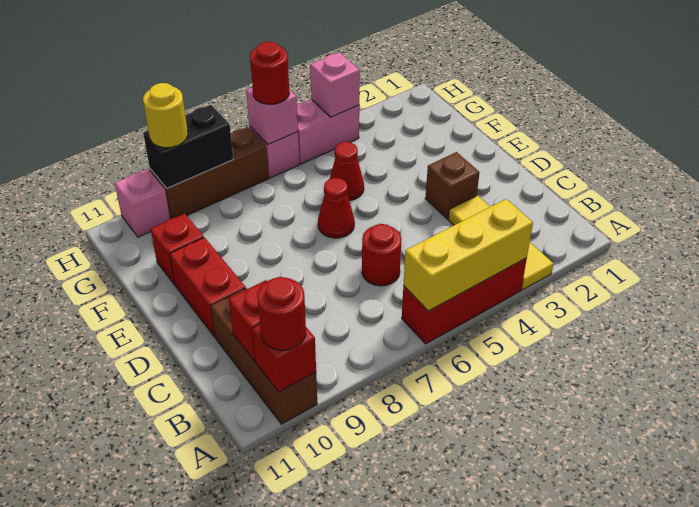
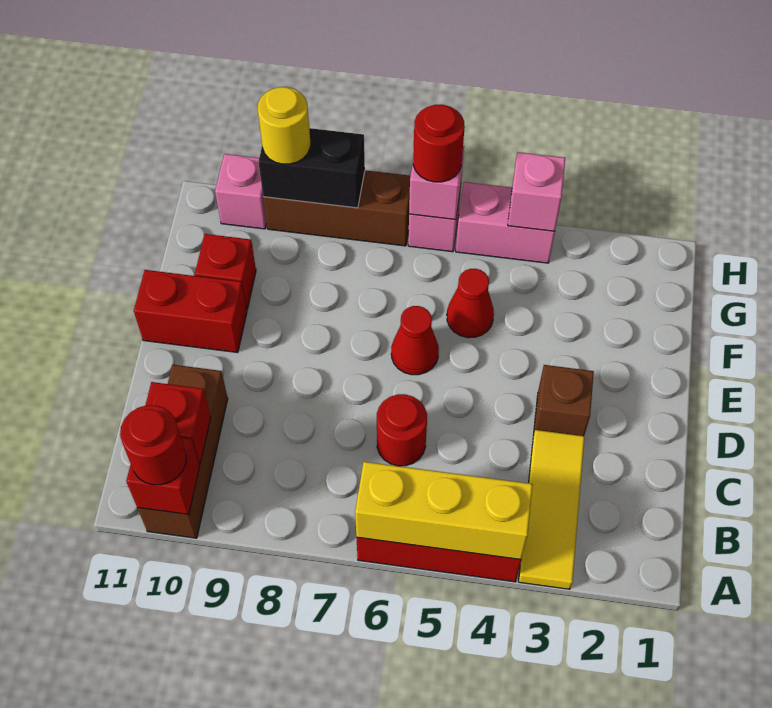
red 1x2 brick [170,237,246,337] -> red 1x2 brick turned to [134,270,247,353]

